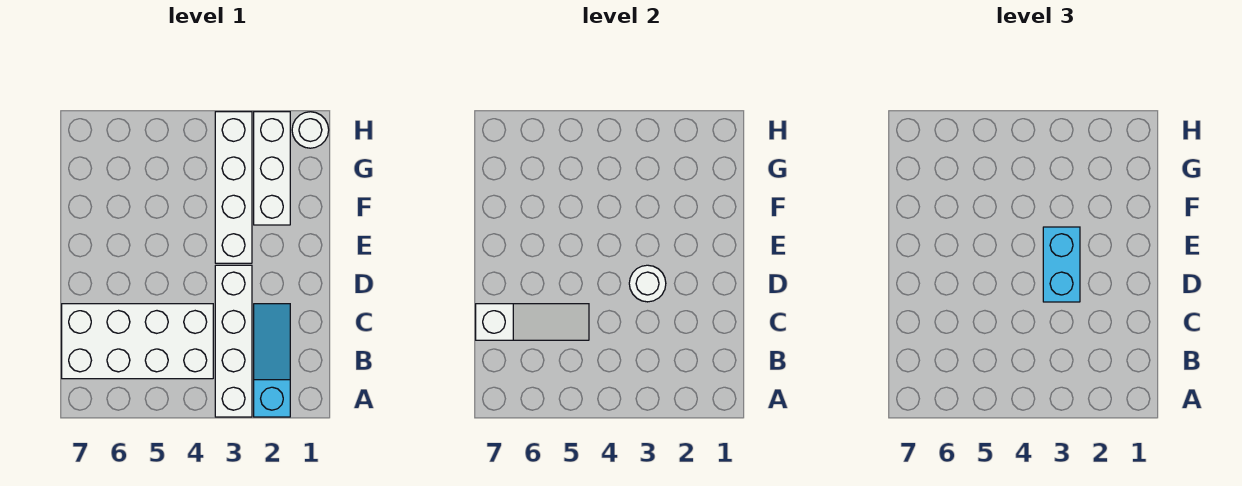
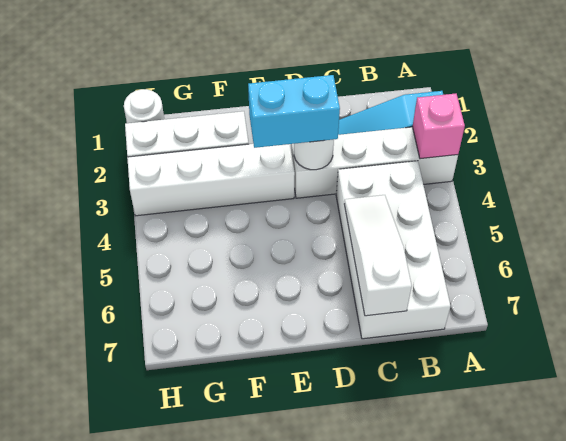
none -> pink 1x1 brick [412,94,465,159]

